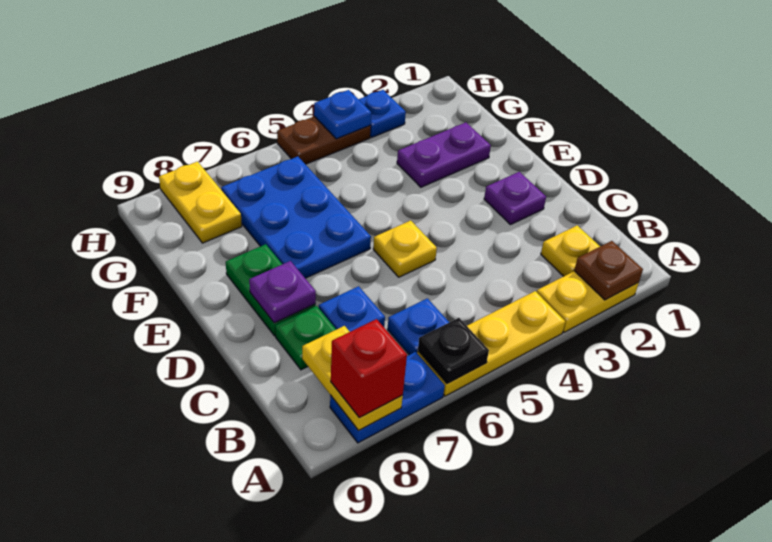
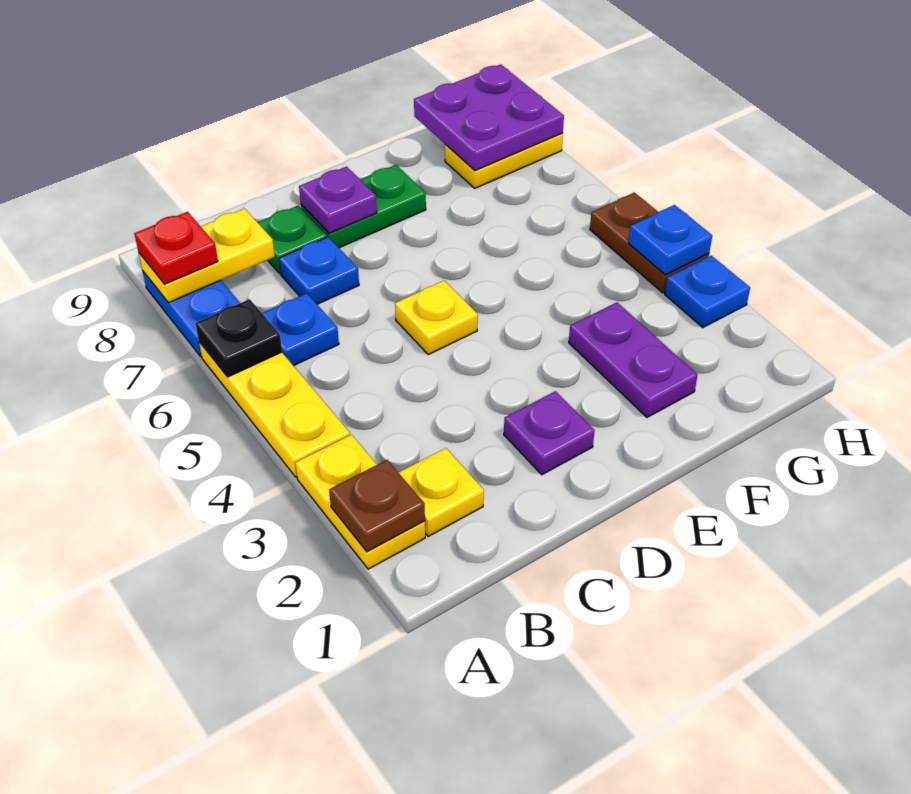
red 1x1 brick [331,319,407,417] -> red 1x1 plate [134,212,218,284]
blue 2x3 plate [221,156,371,278] -> none
none -> purple 2x2 plate [414,64,564,171]

